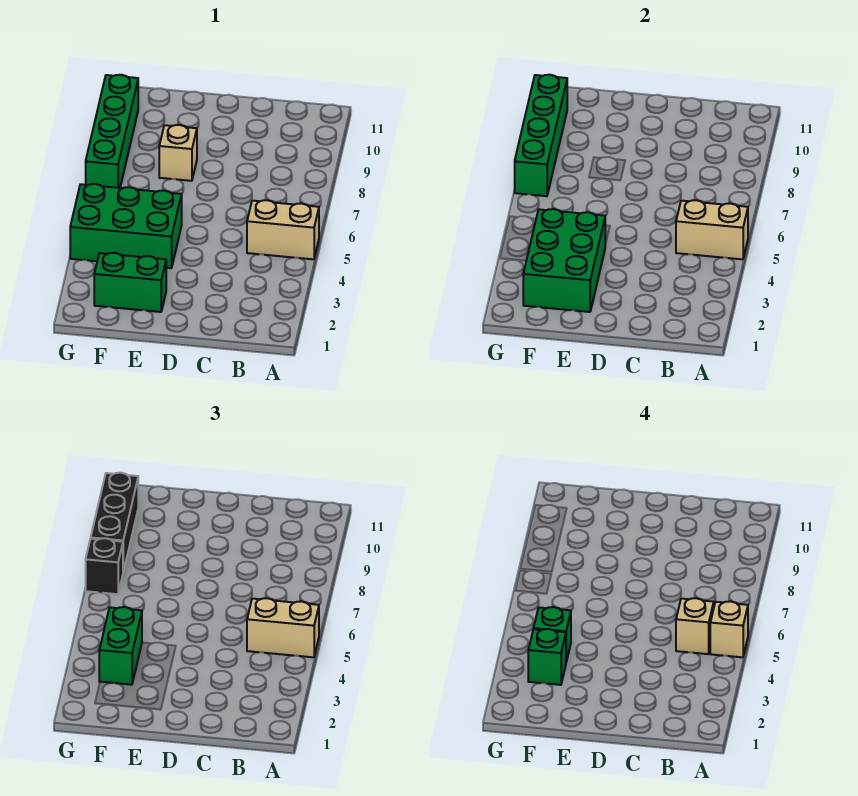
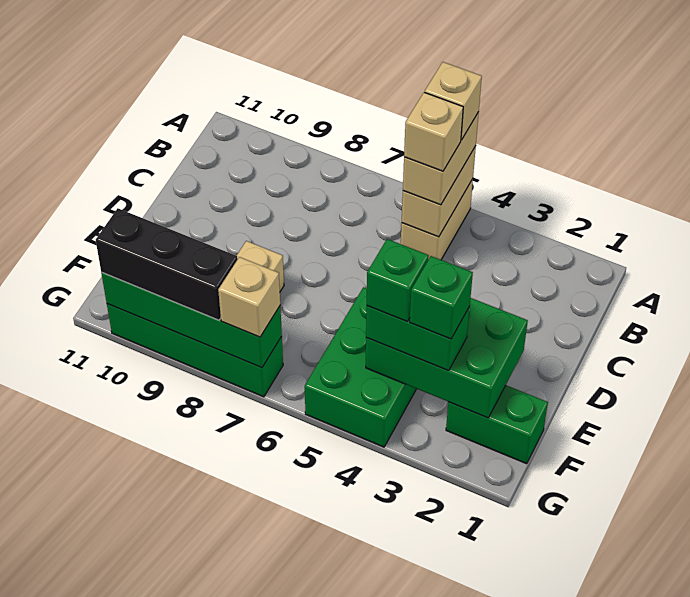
green 1x2 brick [94,253,166,312] -> green 1x2 brick turned to [446,385,548,464]
black 1x1 brick [86,538,123,594] -> tan 1x1 brick [218,257,280,337]

